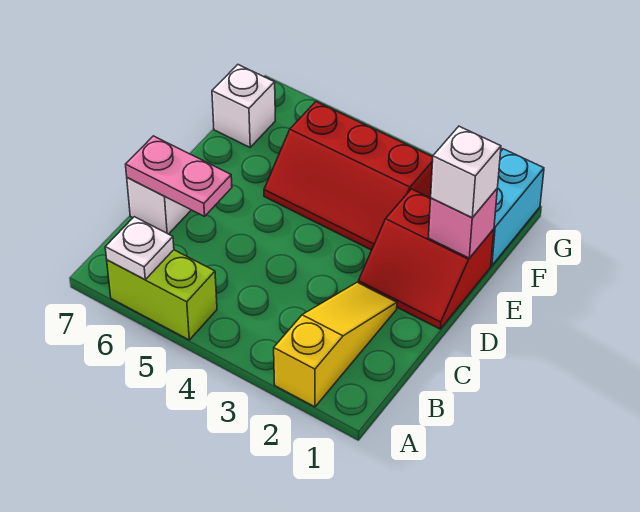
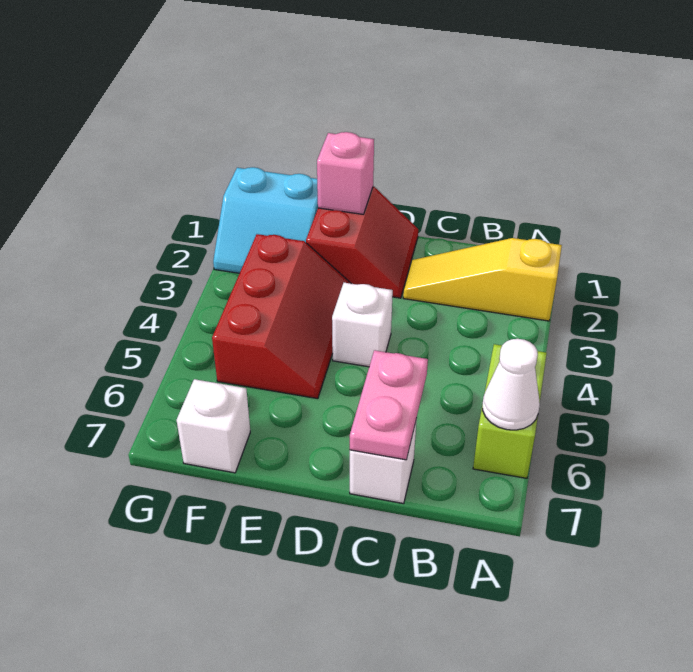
white 1x1 plate [105,217,174,280] -> white 1x1 cone [483,339,540,430]
white 1x1 brick [431,126,501,218] -> white 1x1 brick moved to [332,283,393,367]

